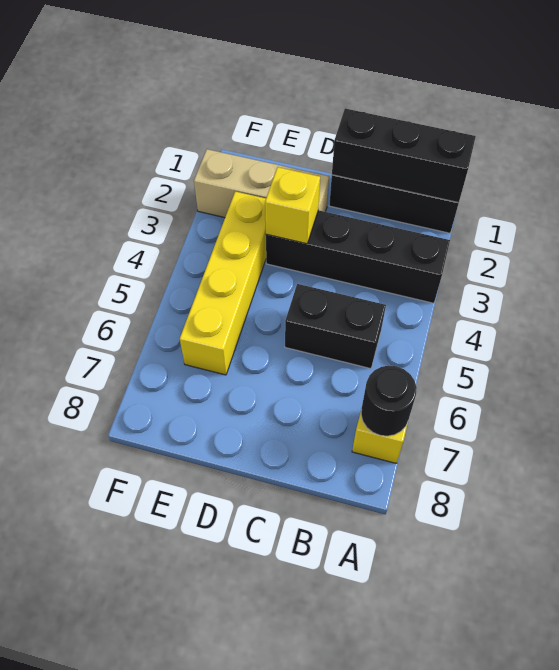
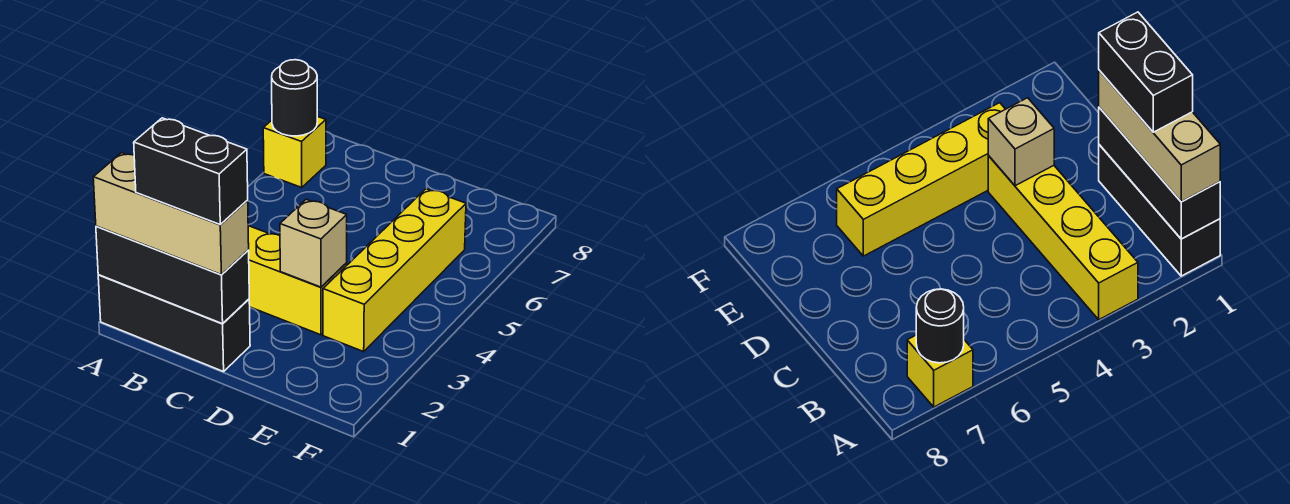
black 1x4 brick [266,210,450,303] -> yellow 1x4 brick [248,226,347,335]
black 1x2 brick [285,284,386,369] -> black 1x2 brick moved to [134,118,248,225]
tan 1x3 brick [194,149,329,218] -> tan 1x3 brick moved to [93,153,249,274]
yellow 1x1 brick [265,167,320,244] -> tan 1x1 brick [280,199,347,287]

